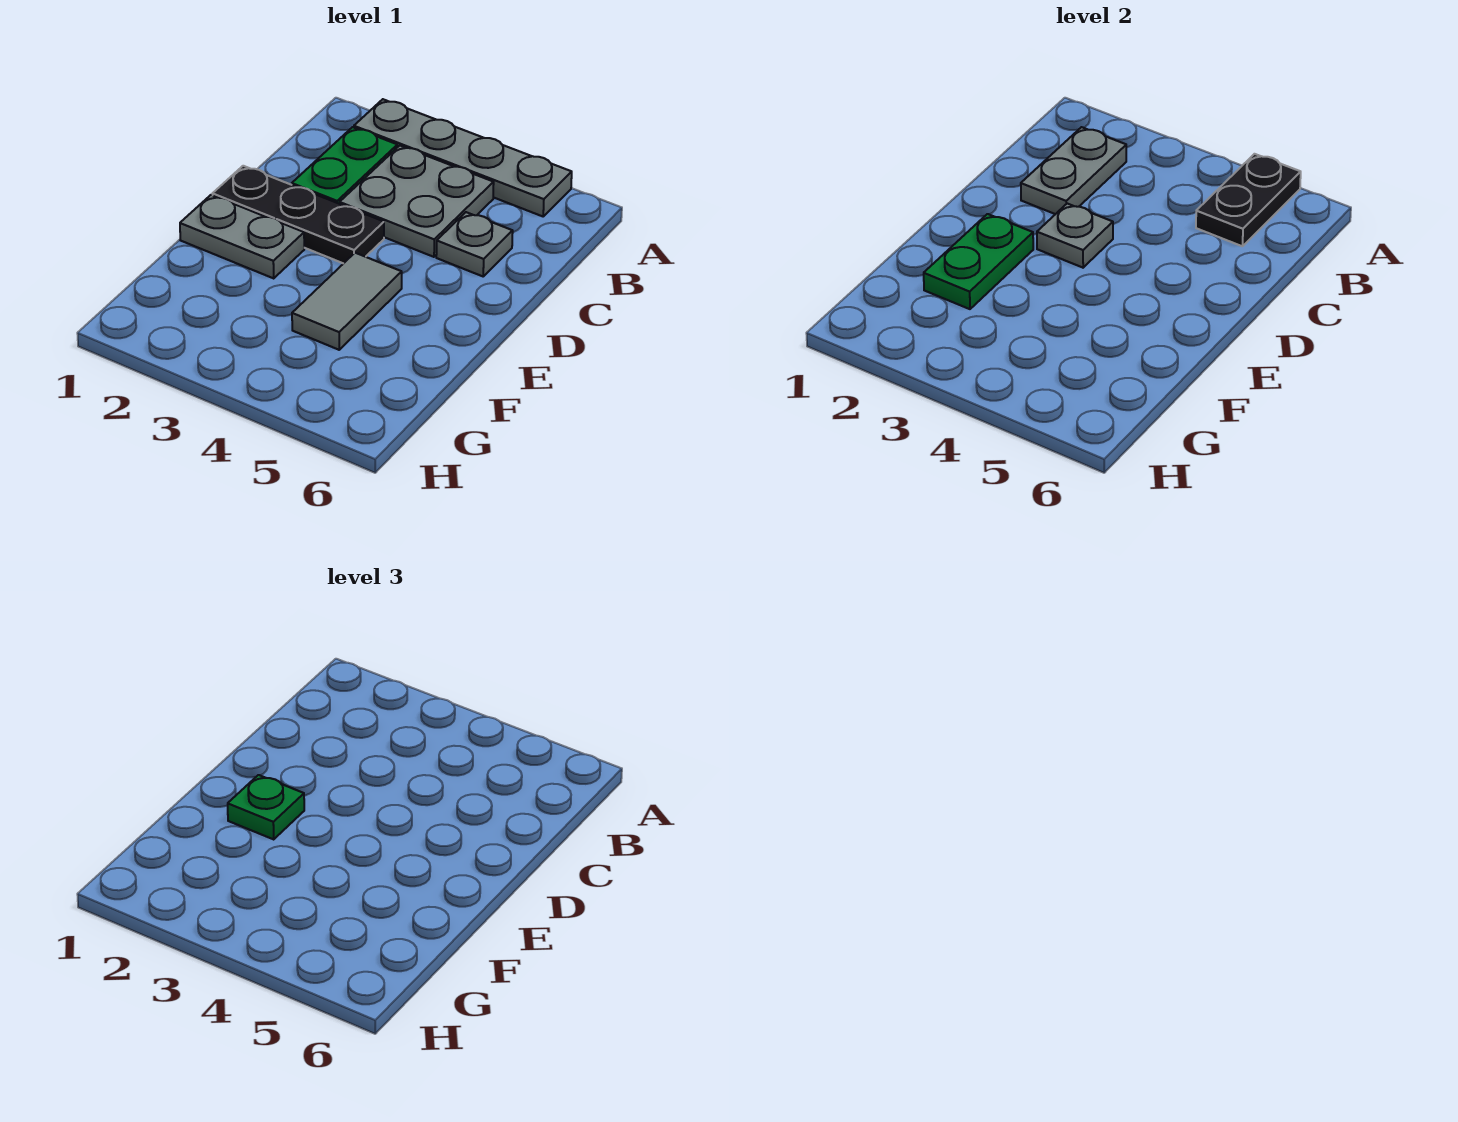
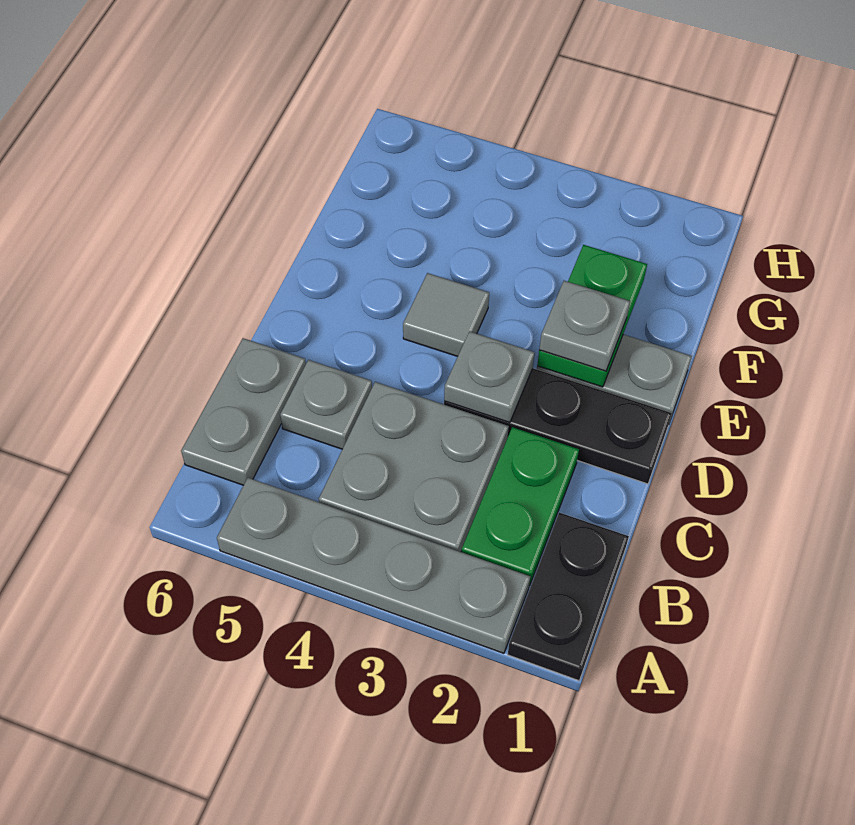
black 1x2 plate [1196,154,1301,246] -> black 1x2 plate moved to [508,513,629,681]
grey 1x2 plate [1021,127,1126,214] -> grey 1x2 plate moved to [181,338,306,485]
green 1x1 plate [228,775,304,839] -> grey 1x1 plate [539,281,630,371]
grey 1x2 tile [292,253,402,350] -> grey 1x1 tile [403,273,489,356]

